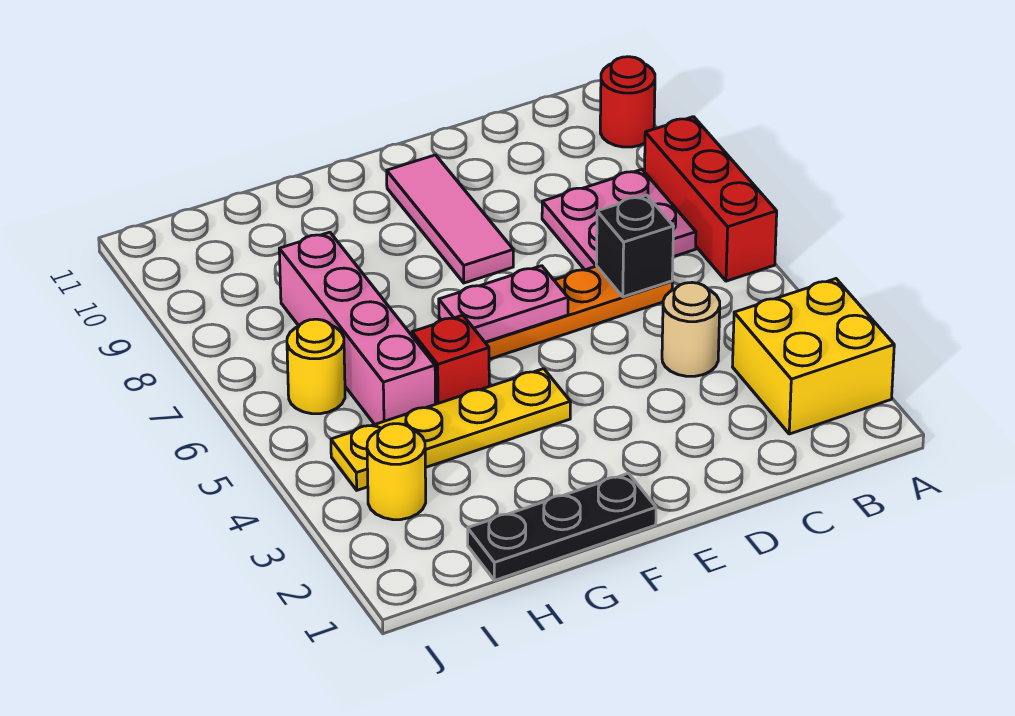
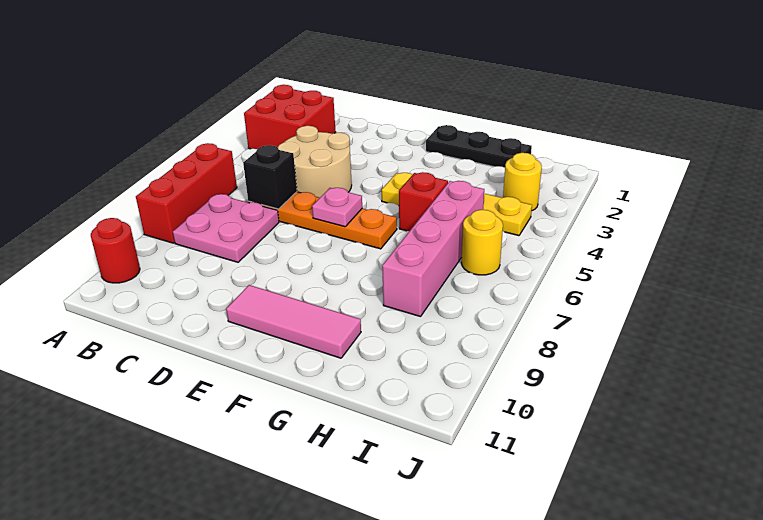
yellow 2x2 brick [733,279,894,434] -> red 2x2 brick [244,85,335,149]
tan 1x1 round brick [662,283,720,376] -> tan 2x2 round brick [278,126,352,198]
pink 1x2 plate [439,266,568,342] -> pink 1x1 plate [312,188,362,227]
pink 1x3 tile [387,155,513,283] -> pink 1x3 tile turned to [226,285,361,358]

